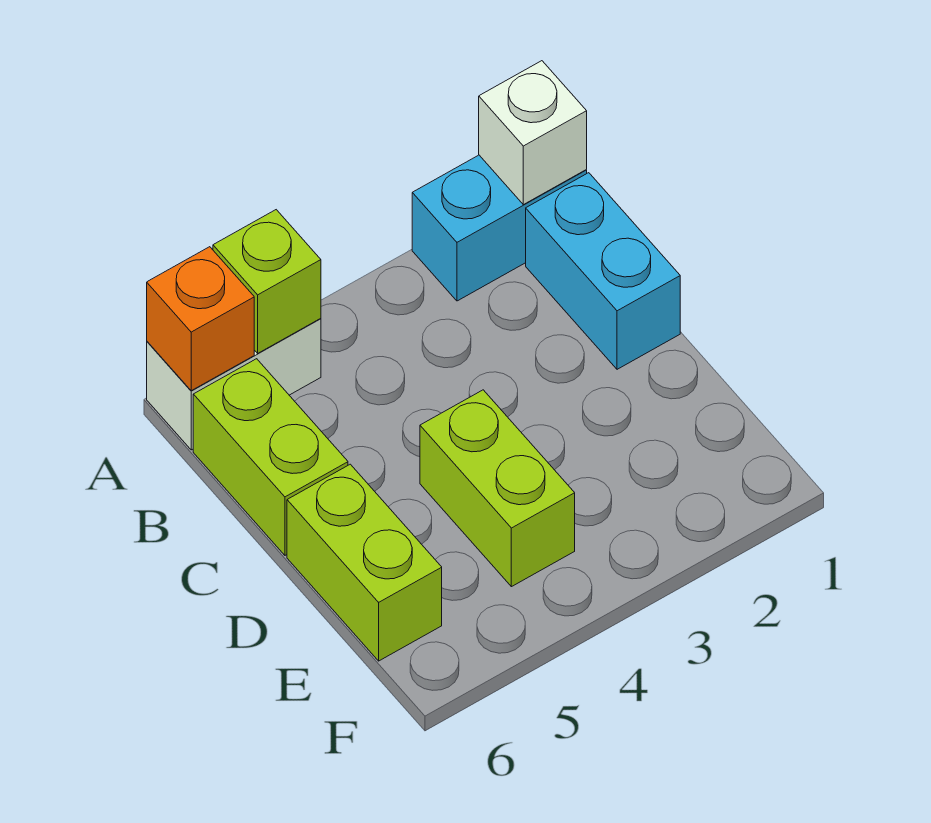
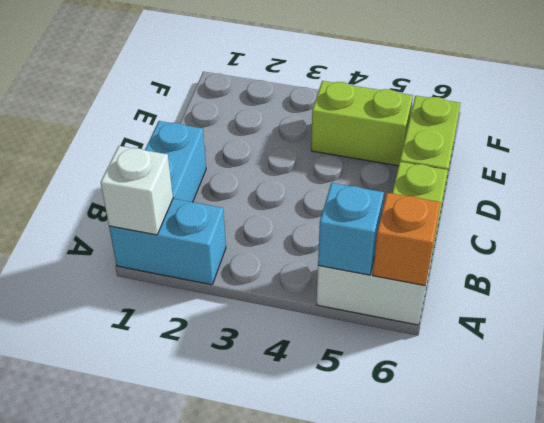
lime 1x1 brick [213,210,321,353] -> cyan 1x1 brick [318,183,384,275]
lime 1x2 brick [420,390,575,587] -> lime 1x2 brick turned to [311,81,413,166]

